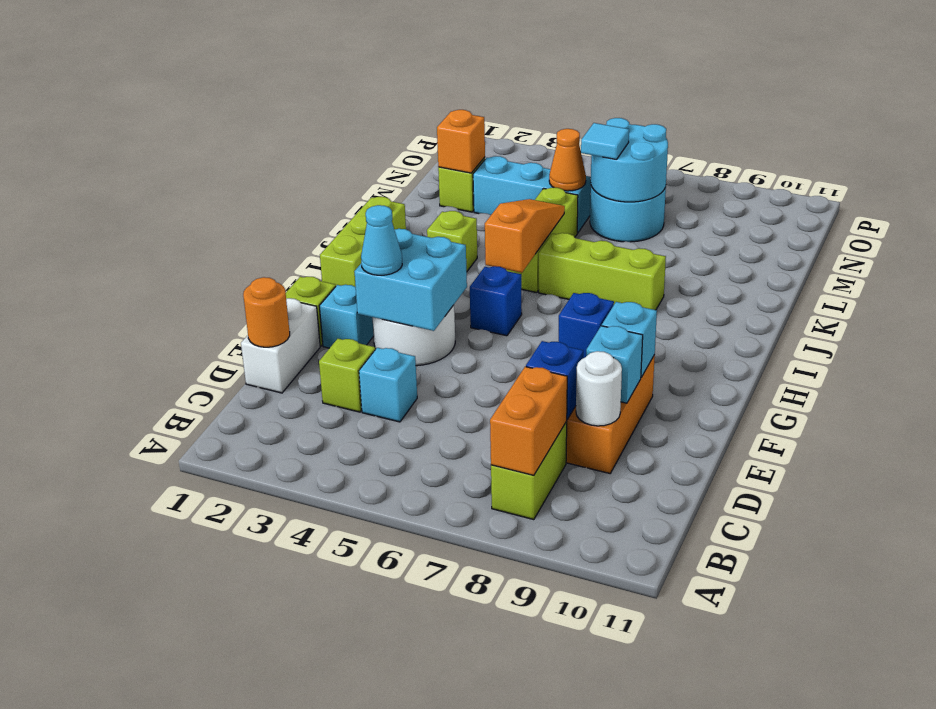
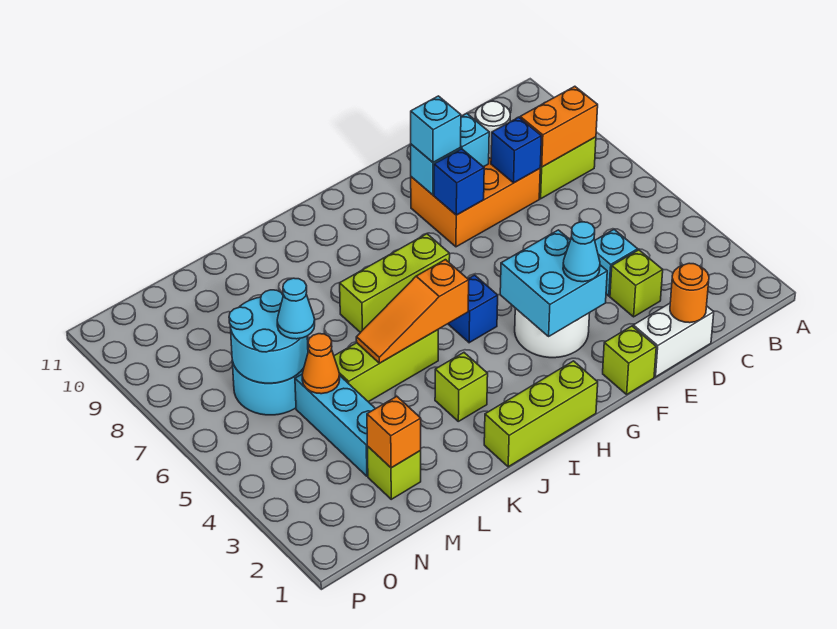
cyan 1x1 brick [319,285,374,348] -> cyan 1x1 brick moved to [411,96,461,163]
lime 1x3 brick [539,233,666,310] -> lime 1x3 brick turned to [340,234,450,332]
cyan 1x1 tile [581,123,629,160] -> cyan 1x1 cone [277,278,315,339]

